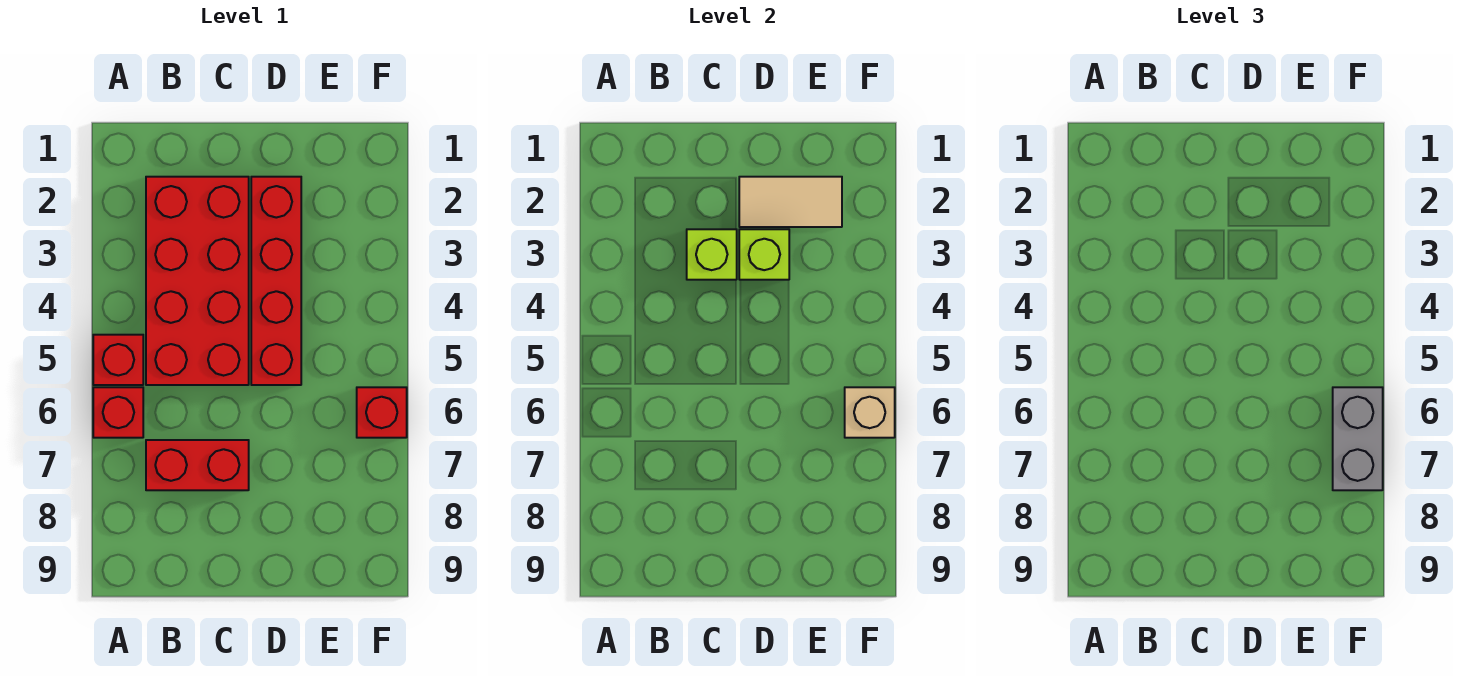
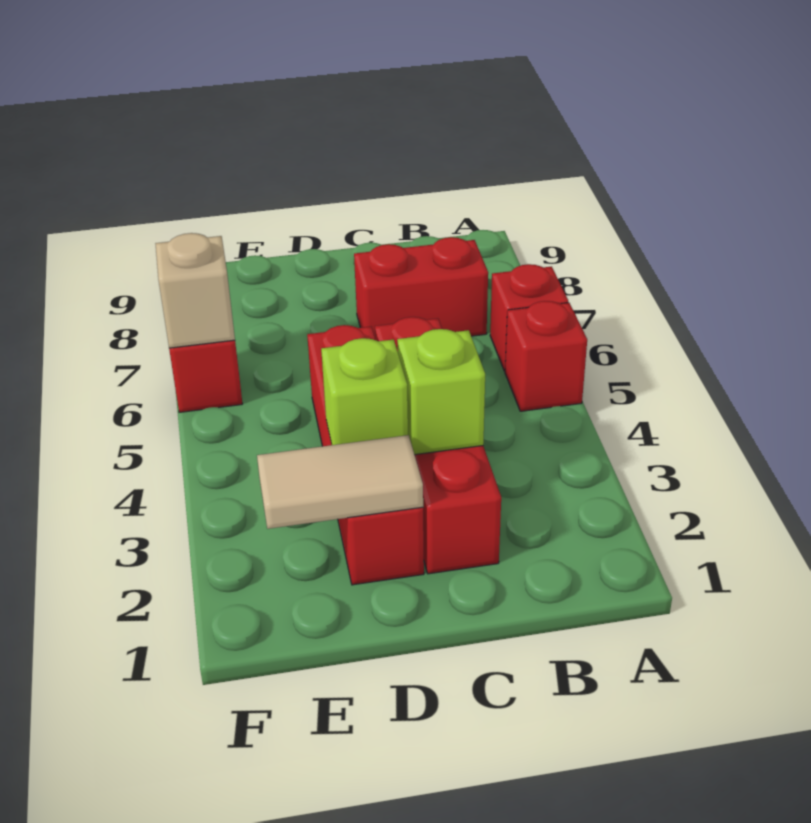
red 2x4 brick [146,177,249,385] -> red 1x4 brick [375,317,501,574]
grey 1x2 brick [1333,387,1383,490] -> none

